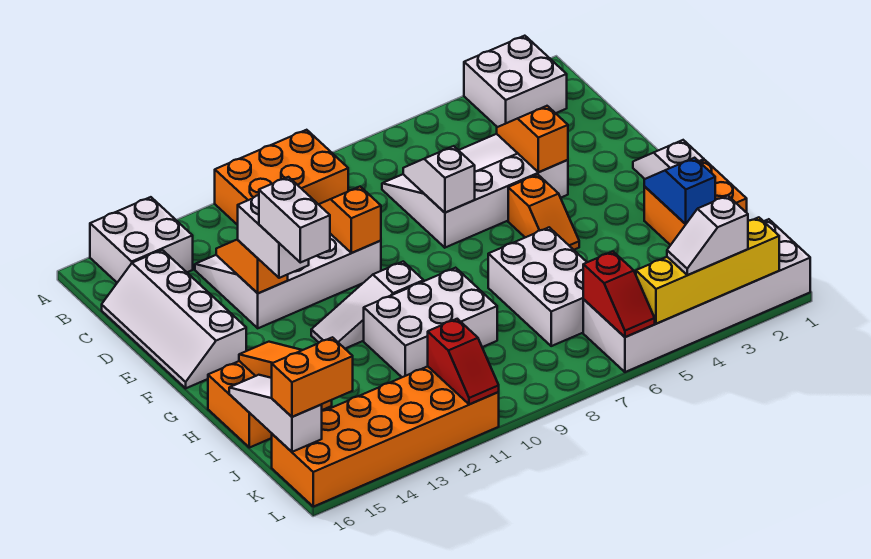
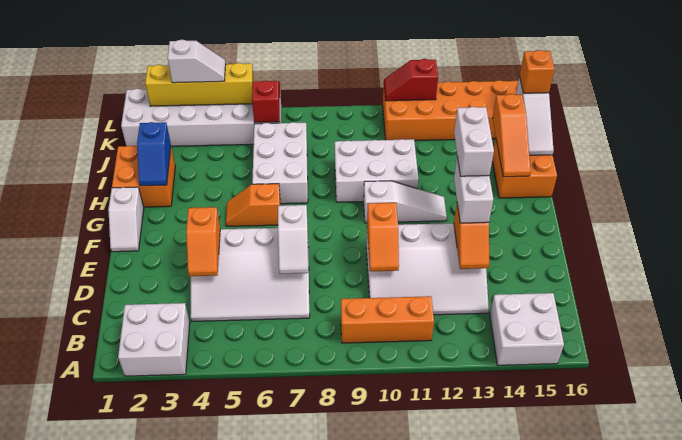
orange 2x3 brick [215,130,348,225] -> orange 1x3 brick [341,296,434,343]
white 2x4 slope [102,250,246,388] -> none
orange 1x2 slope [508,175,579,250] -> orange 1x2 slope turned to [226,184,281,226]
red 1x2 slope [428,319,499,405] -> red 1x2 slope turned to [384,59,438,101]
orange 1x2 brick [272,337,353,417] -> orange 1x1 brick [520,50,554,93]

